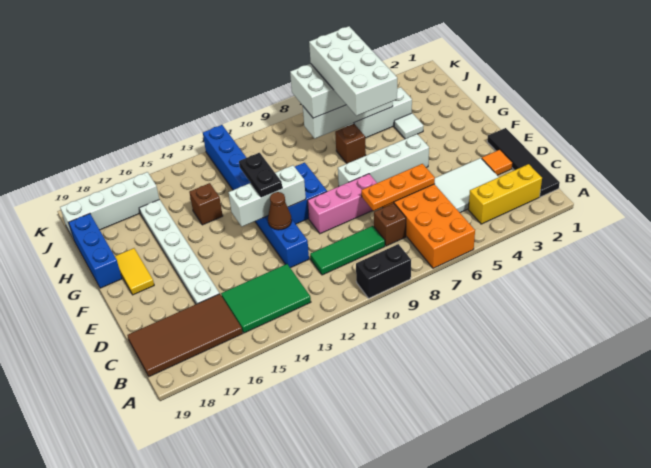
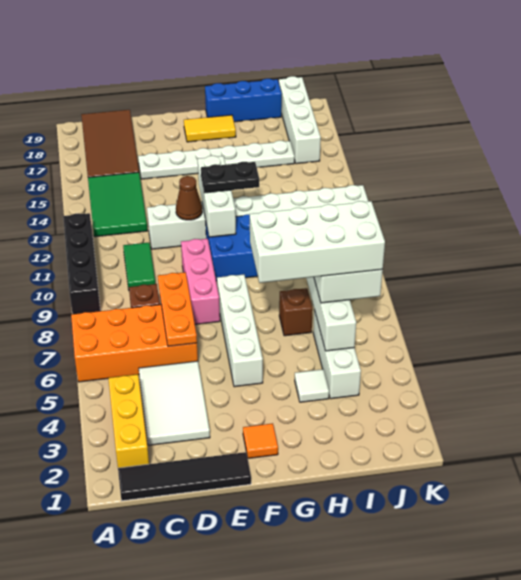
black 1x2 brick [356,244,411,298] -> black 1x4 brick [63,213,100,314]
green 1x3 tile [310,226,385,275] -> green 1x2 tile [123,243,155,290]
orange 1x1 tile [482,150,513,175] -> orange 1x1 tile moved to [243,423,278,458]
blue 1x8 brick [203,125,309,268] -> white 1x8 brick [147,185,368,249]
brown 1x1 brick [189,183,223,225] -> none

